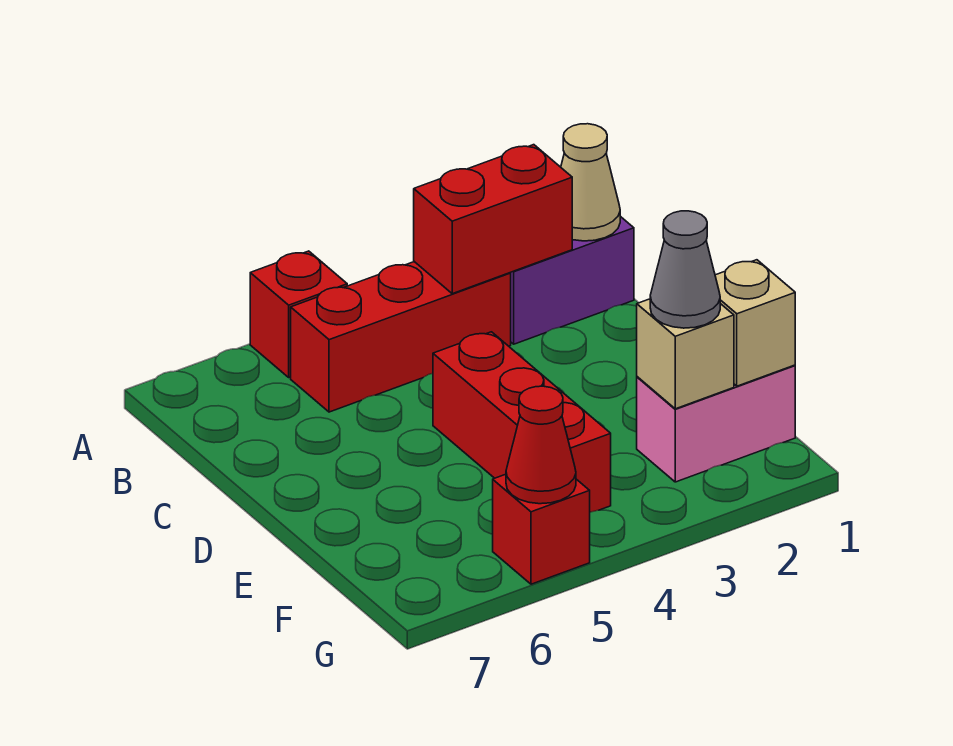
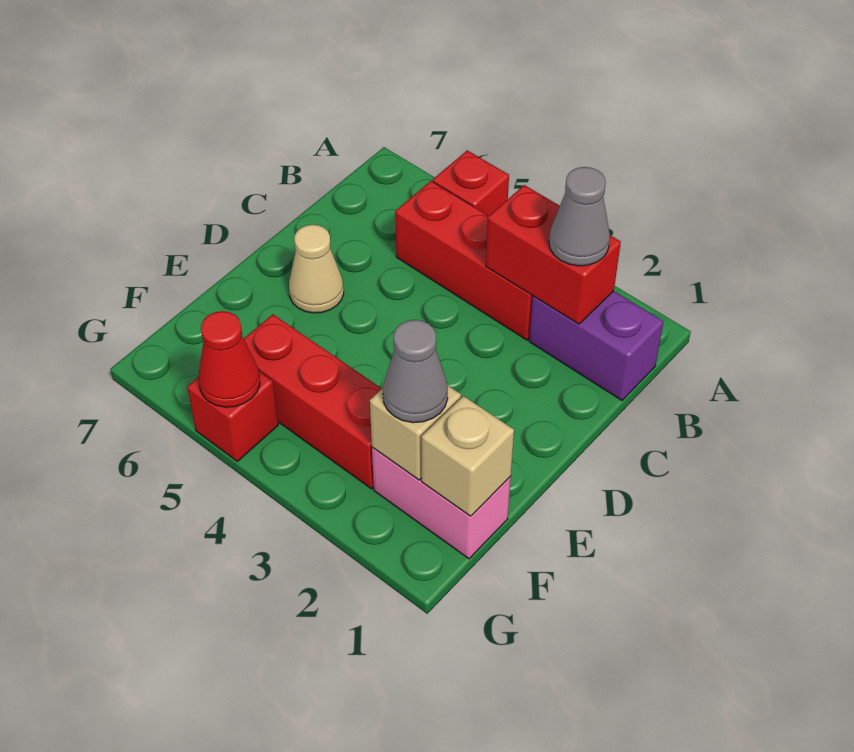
tan 1x1 cone [561,124,620,241] -> tan 1x1 cone moved to [289,225,344,313]
none -> grey 1x1 cone [549,167,610,266]
red 1x3 brick [433,332,611,512] -> red 1x3 brick turned to [244,314,382,489]

